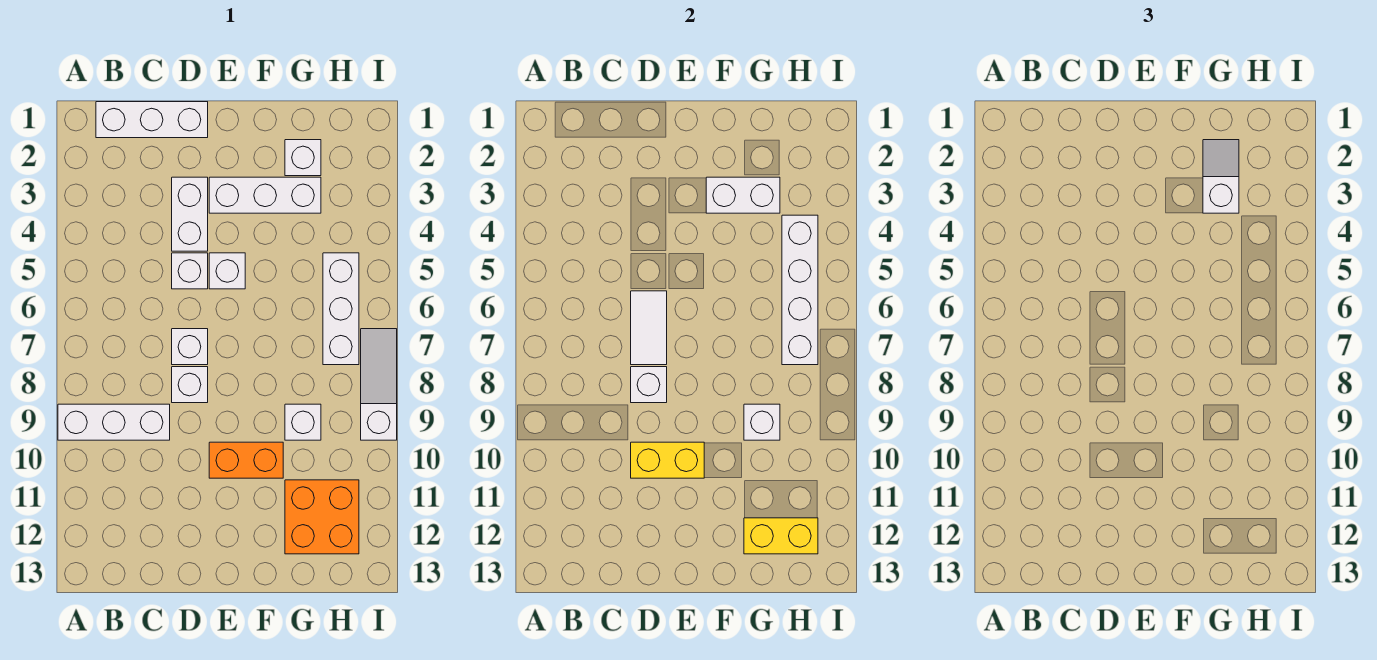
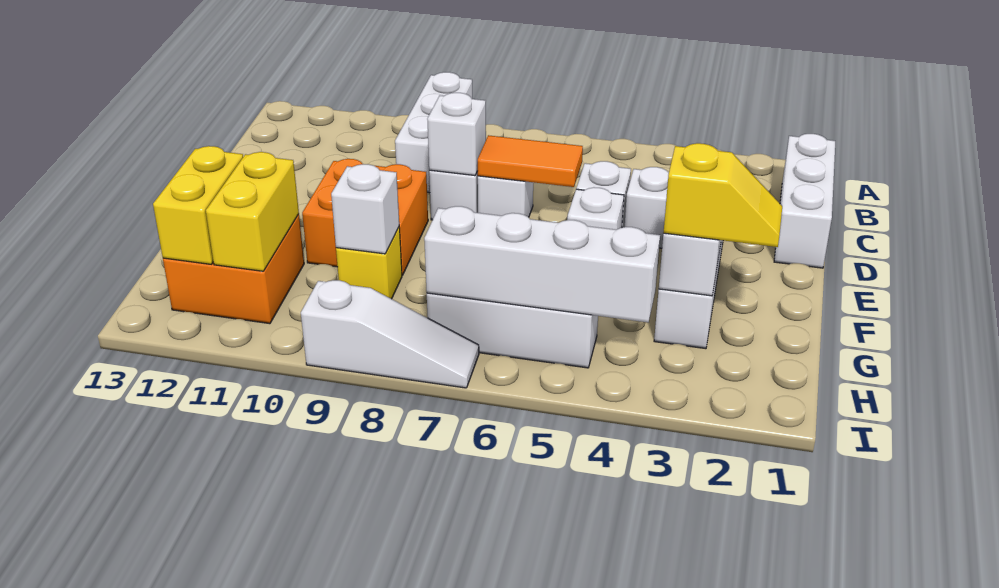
white 1x2 tile [631,291,667,365] -> orange 1x2 tile [477,135,583,187]
yellow 1x2 brick [631,442,704,478] -> yellow 1x2 brick moved to [206,152,299,271]
orange 1x2 brick [209,442,283,478] -> orange 2x2 brick [302,159,428,275]
white 1x1 brick [285,140,321,176] -> none
white 1x2 slope [1203,140,1239,213] -> yellow 1x2 slope [664,143,782,247]
white 1x1 brick [285,404,321,440] -> yellow 1x1 brick [336,228,402,299]

